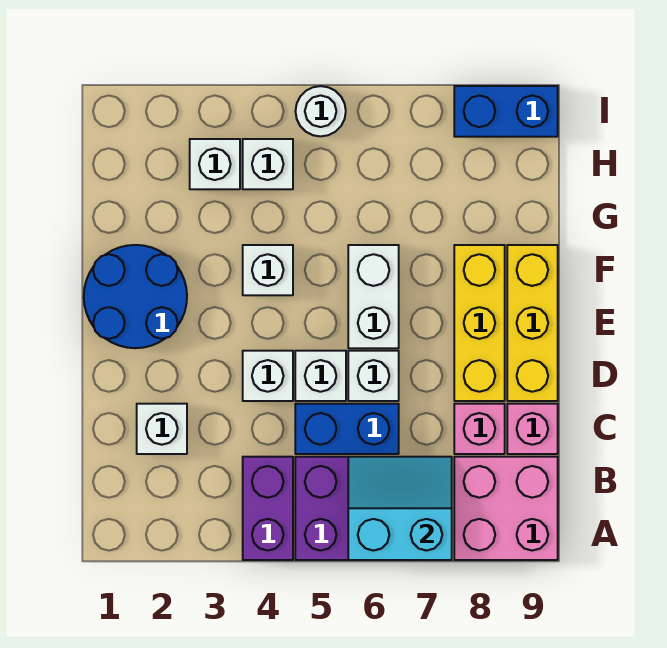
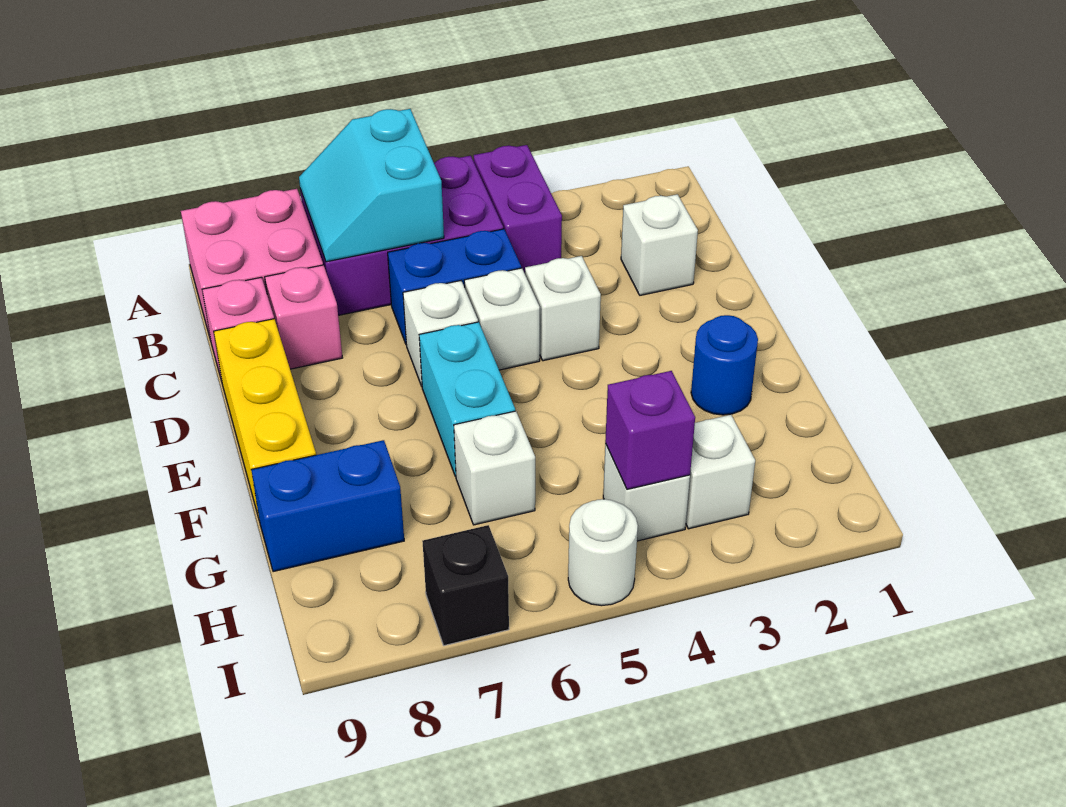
cyan 2x2 slope [348,457,452,560] -> cyan 2x2 slope turned to [299,109,444,262]
yellow 1x3 brick [454,245,505,401] -> none
blue 2x2 round brick [84,245,187,348] -> blue 1x1 round brick [691,315,758,415]
white 1x2 brick [348,245,399,348] -> cyan 1x2 brick [419,322,515,477]
white 1x1 brick [243,245,293,295] -> white 1x1 brick moved to [454,411,535,525]
none -> purple 1x1 brick [605,371,695,489]
none -> black 1x1 brick [422,525,509,646]
blue 1x2 brick [454,86,558,137] -> blue 1x2 brick moved to [251,440,404,572]

